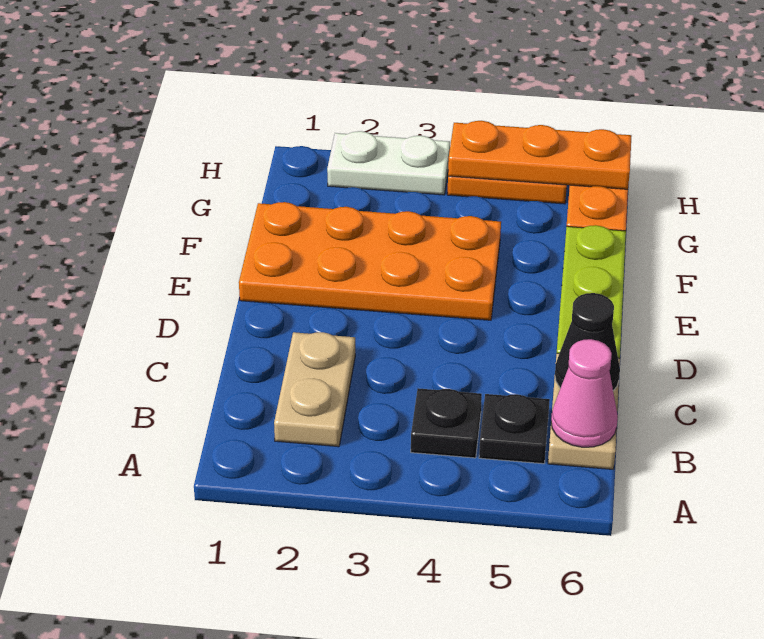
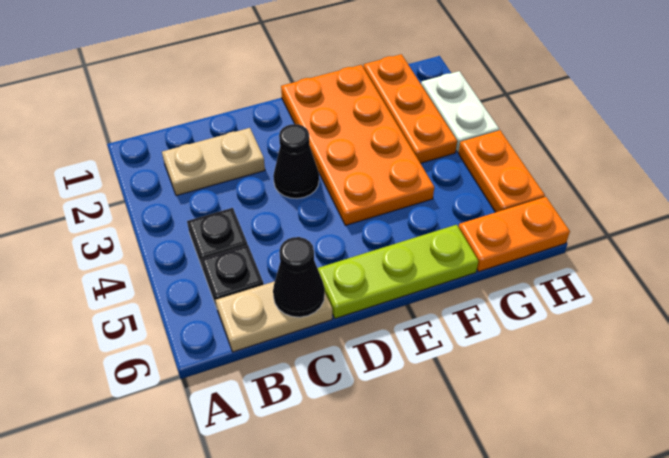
pink 1x1 cone [551,339,618,447] -> none
none -> black 1x1 cone [273,124,319,199]
orange 1x3 plate [448,121,631,189] -> orange 1x3 plate moved to [363,54,457,163]

